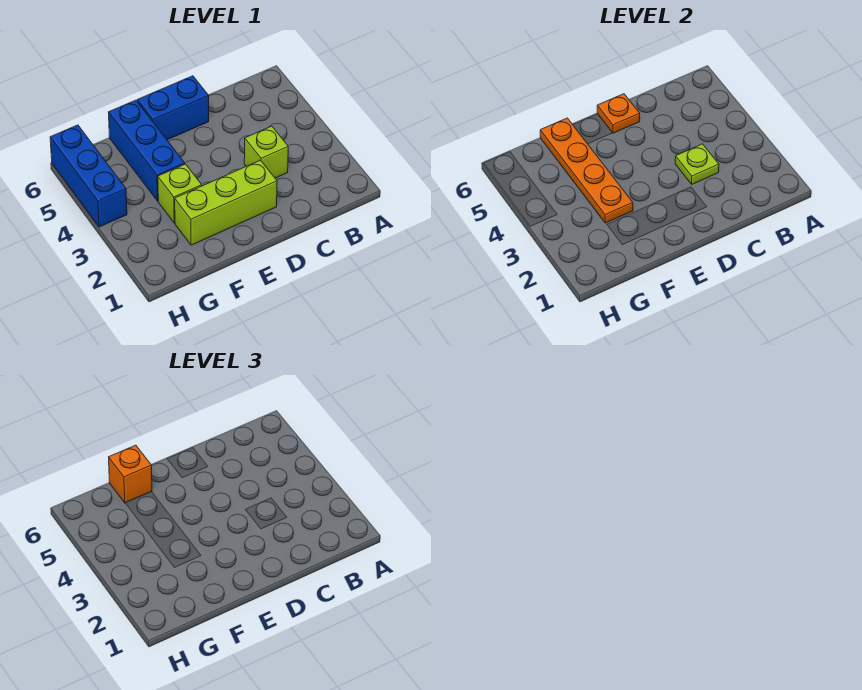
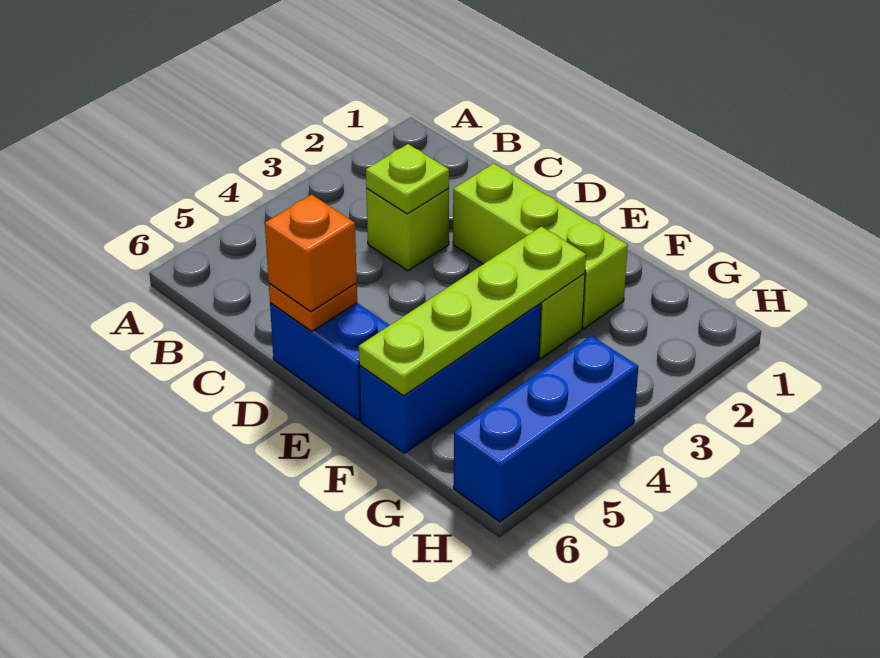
orange 1x4 plate [540,118,633,223] -> lime 1x4 plate [359,226,586,396]
orange 1x1 brick [109,445,152,503] -> orange 1x1 brick moved to [265,195,357,312]

